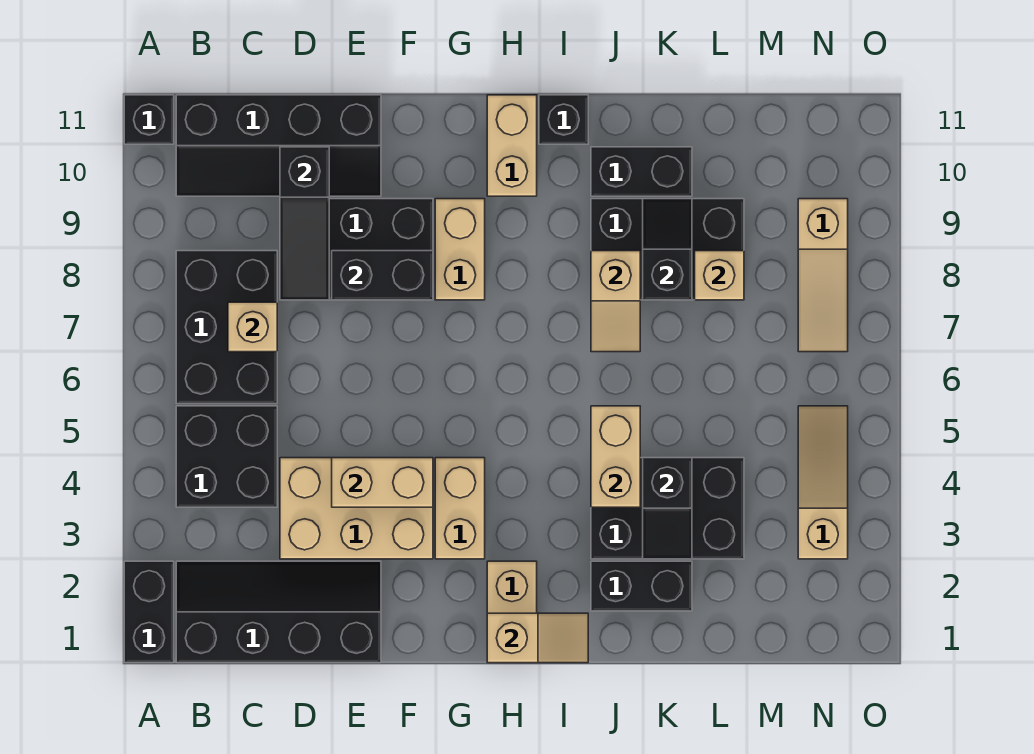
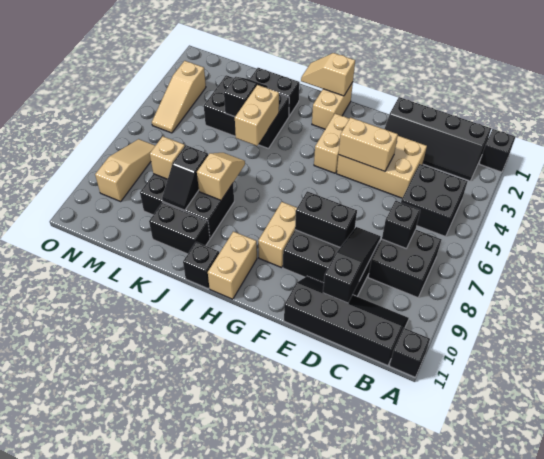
black 1x2 brick [124,561,174,663] -> black 1x1 brick [479,129,515,172]
black 2x3 brick [176,251,277,404] -> black 2x2 brick [368,230,442,298]
tan 1x1 brick [228,302,277,352] -> black 1x1 brick [382,201,420,248]

